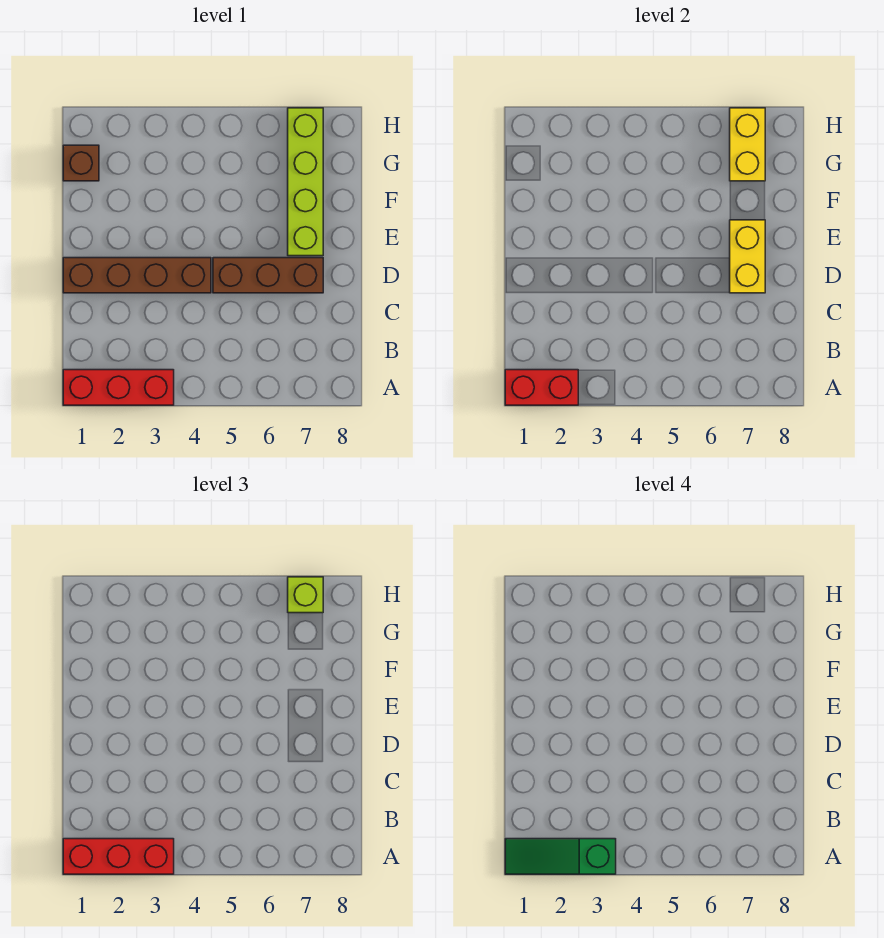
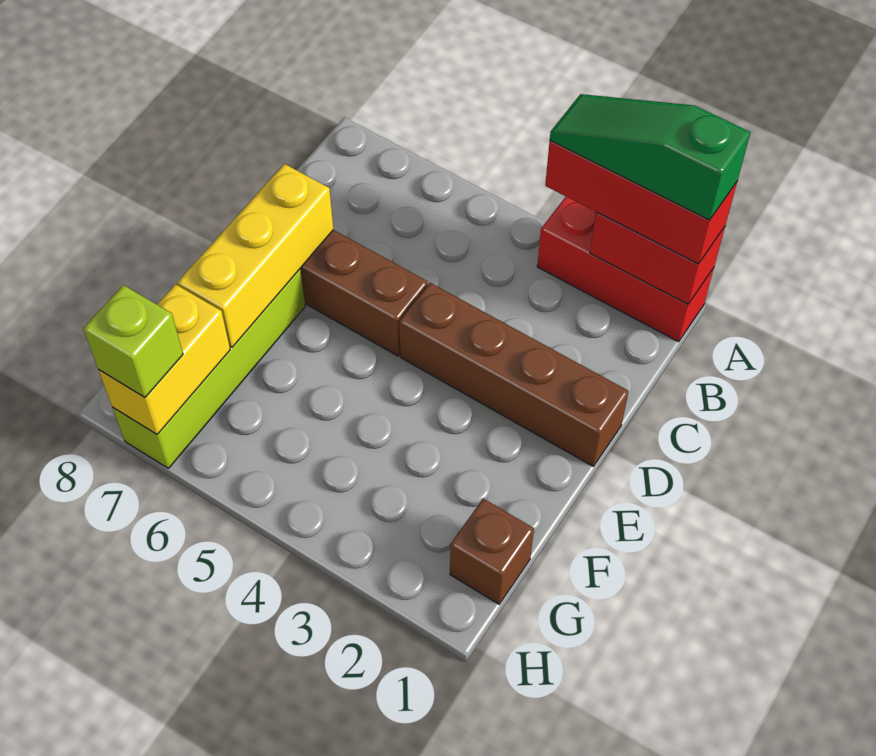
green 1x3 slope [505,839,616,874] -> green 1x3 slope turned to [550,94,751,220]
yellow 1x2 brick [730,220,765,293] -> yellow 1x3 brick [177,164,333,347]

